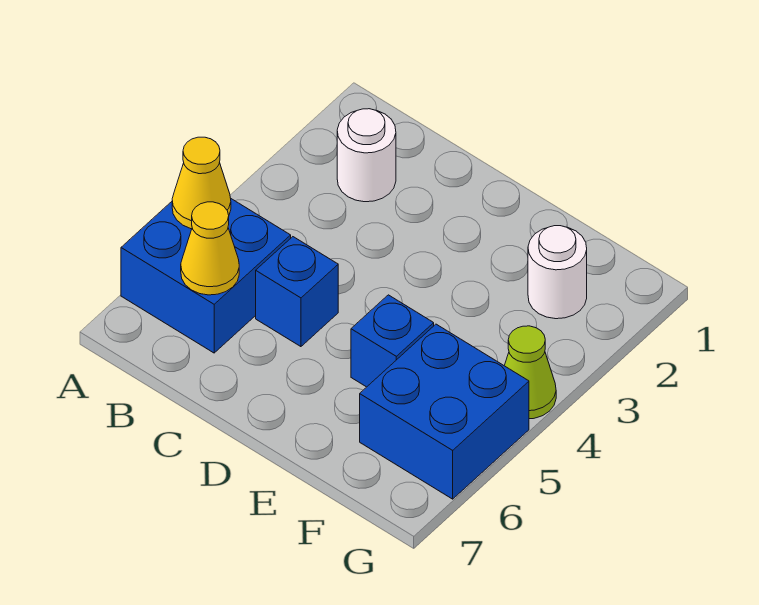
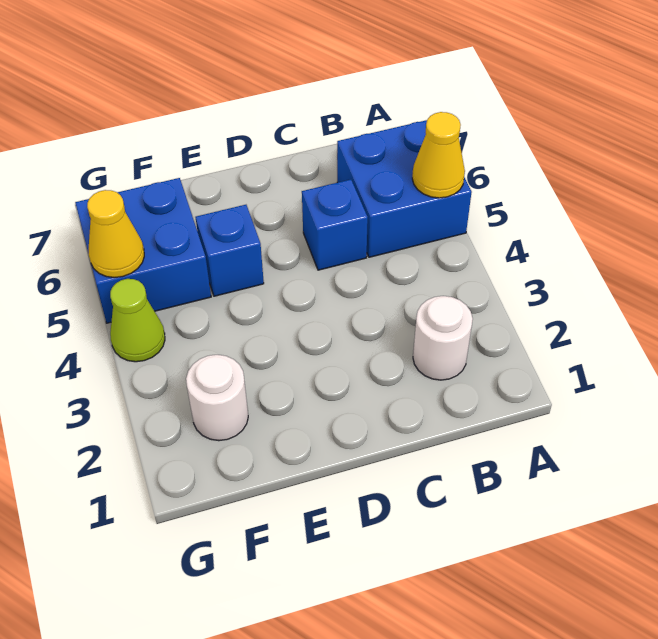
yellow 1x1 cone [181,202,239,295] -> yellow 1x1 cone moved to [87,190,144,278]

